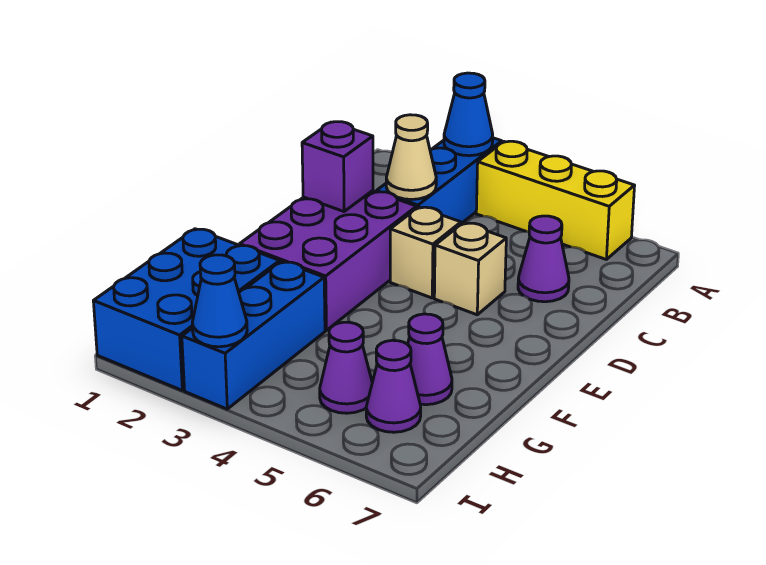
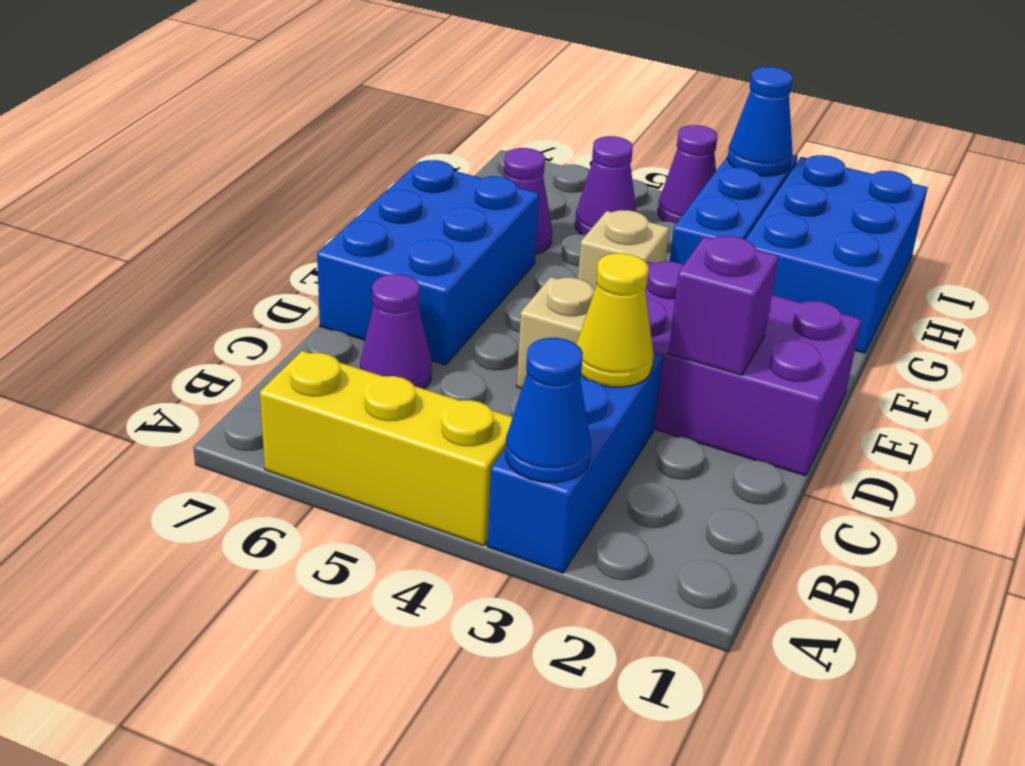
tan 1x1 cone [386,115,436,199] -> yellow 1x1 cone [576,253,654,387]
purple 2x3 brick [240,191,417,330] -> purple 2x3 brick turned to [645,261,862,476]
tan 1x1 brick [434,223,506,315] -> tan 1x1 brick moved to [578,210,669,289]
none -> blue 2x3 brick [317,160,539,365]
purple 1x1 cone [366,340,421,432] -> purple 1x1 cone moved to [658,125,717,223]

